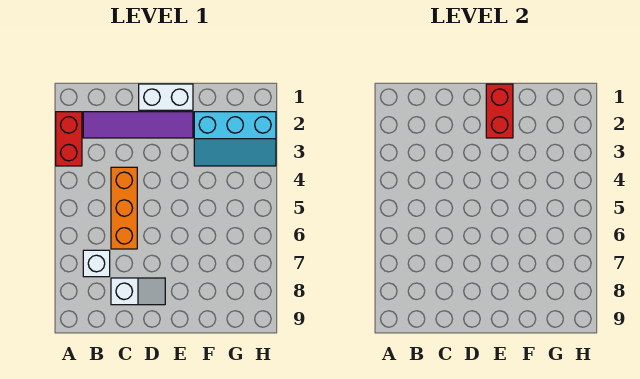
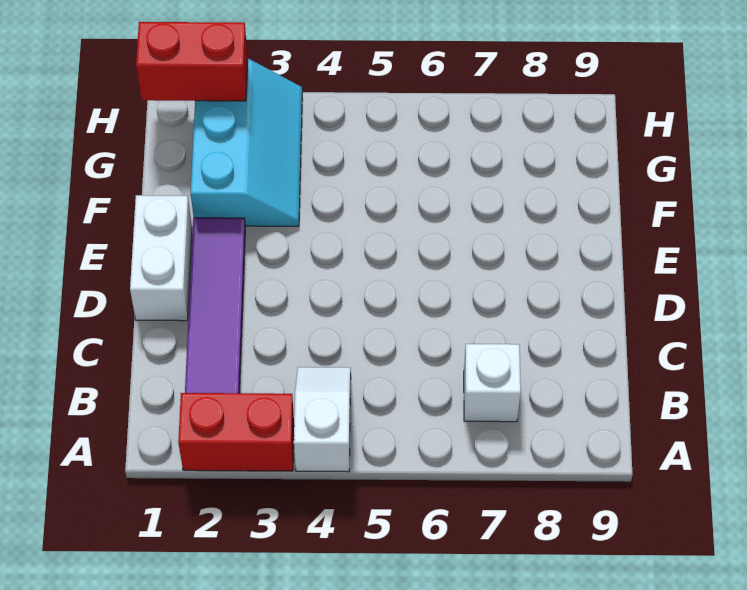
orange 1x3 brick [111,167,137,249] -> none
white 1x2 slope [111,278,165,305] -> white 1x2 slope moved to [294,367,351,472]
red 1x2 brick [486,84,513,138] -> red 1x2 brick moved to [136,22,248,101]

